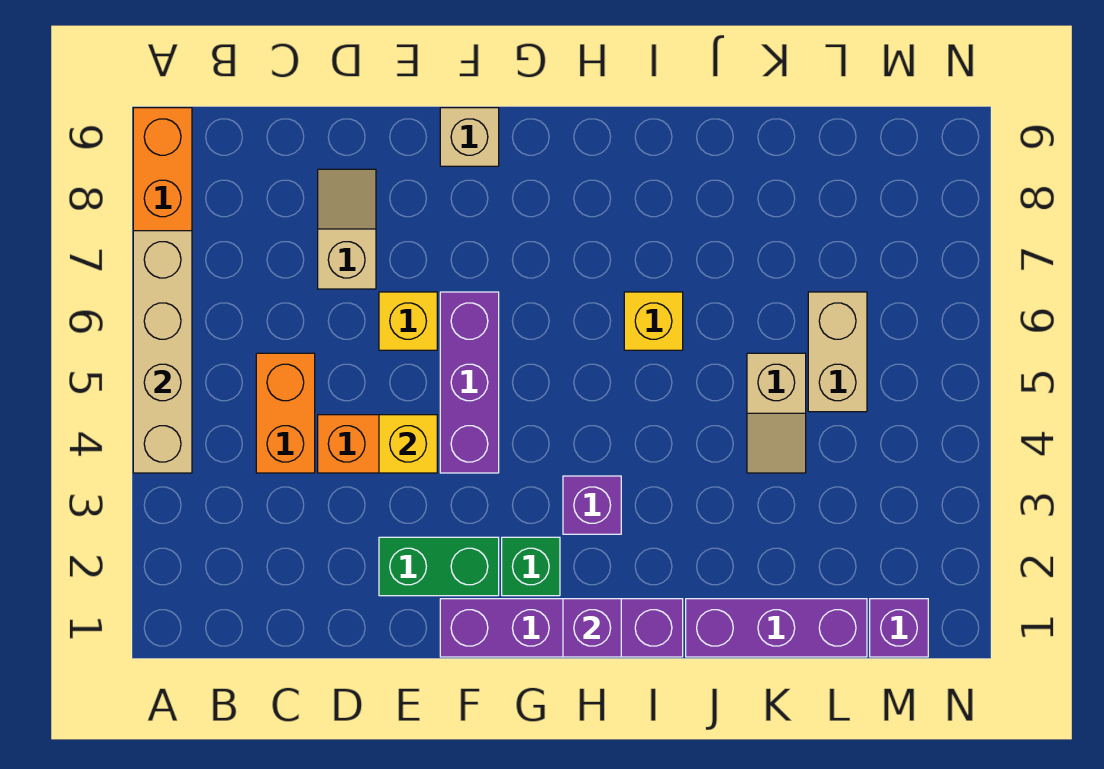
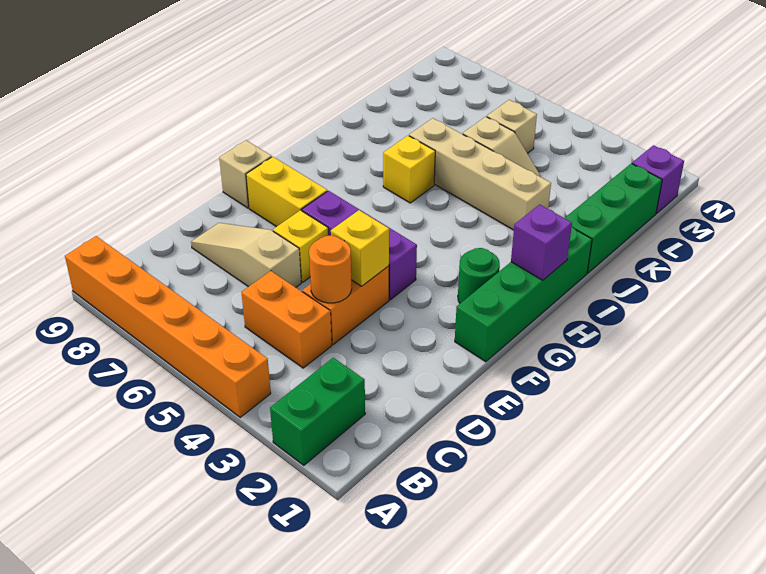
tan 1x4 brick [133,231,192,473] -> tan 1x4 brick moved to [409,118,551,230]
none -> orange 1x1 round brick [309,236,352,303]
tan 1x2 slope [318,169,376,289] -> tan 1x3 slope [191,223,301,287]
green 1x2 brick [379,537,499,596] -> green 1x2 brick moved to [270,358,365,465]
purple 1x4 brick [440,599,683,657] -> green 1x4 brick [455,227,592,362]
none -> yellow 1x2 brick [246,157,327,227]
green 1x1 brick [502,537,560,596] -> green 1x1 round brick [458,248,500,303]
purple 1x1 brick [563,476,621,534] -> none
purple 1x3 brick [686,599,867,657] -> green 1x3 brick [565,163,662,273]
tan 1x2 brick [808,292,867,412] -> tan 1x1 brick [487,100,537,153]

